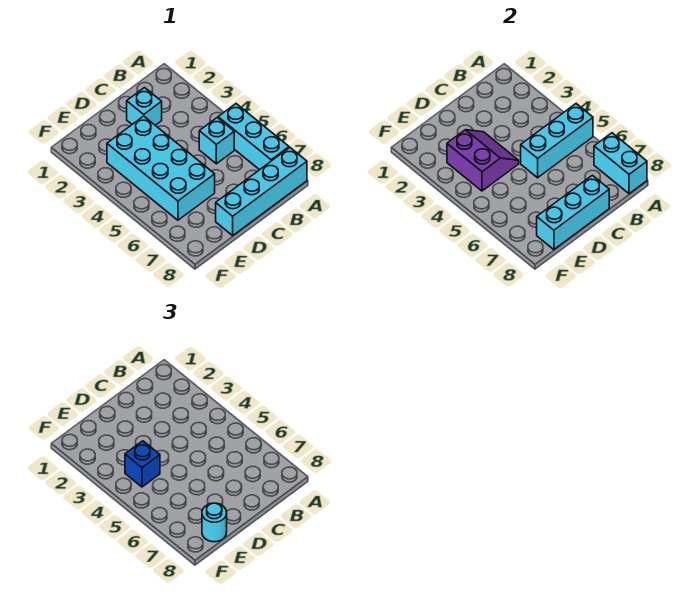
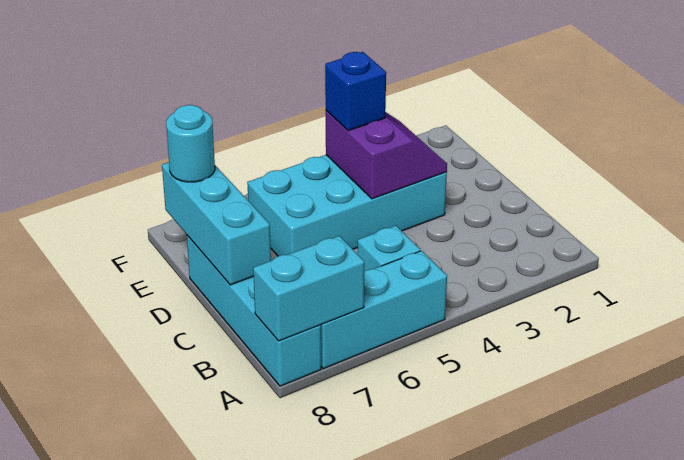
cyan 1x3 brick [521,104,593,178] -> none
cyan 1x1 brick [127,88,162,125] -> none
purple 2x2 slope [447,130,519,191] -> purple 2x2 slope turned to [326,111,447,199]

